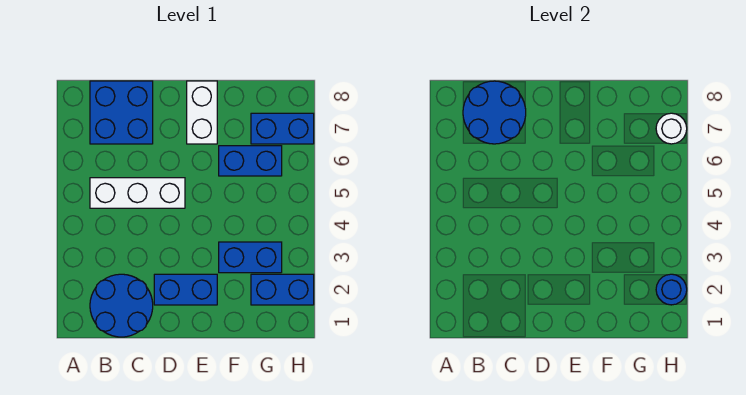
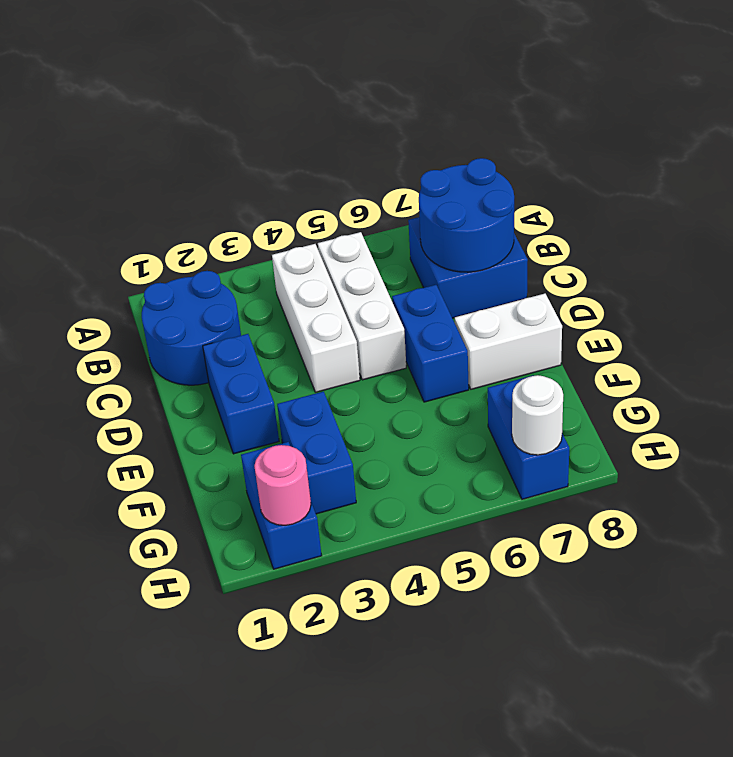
none -> white 1x3 brick [272,244,360,392]
blue 1x2 brick [219,146,282,176] -> blue 1x2 brick moved to [392,285,469,402]
blue 1x1 round brick [656,274,687,305] -> pink 1x1 round brick [254,445,311,525]

